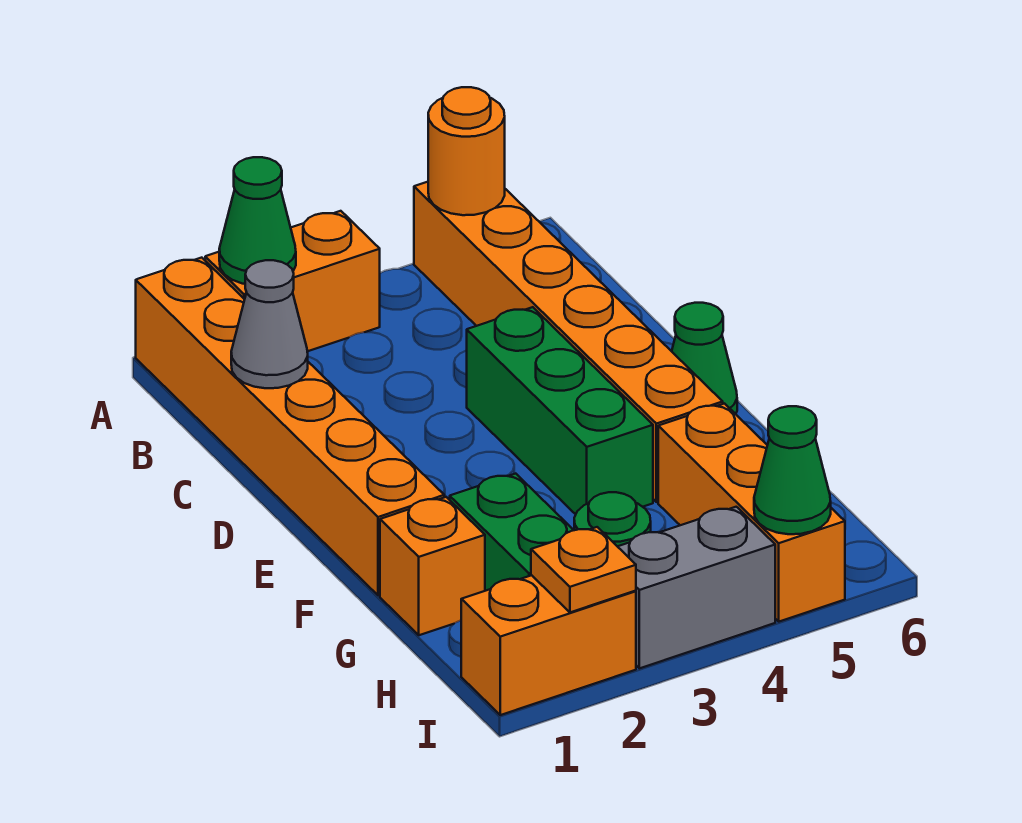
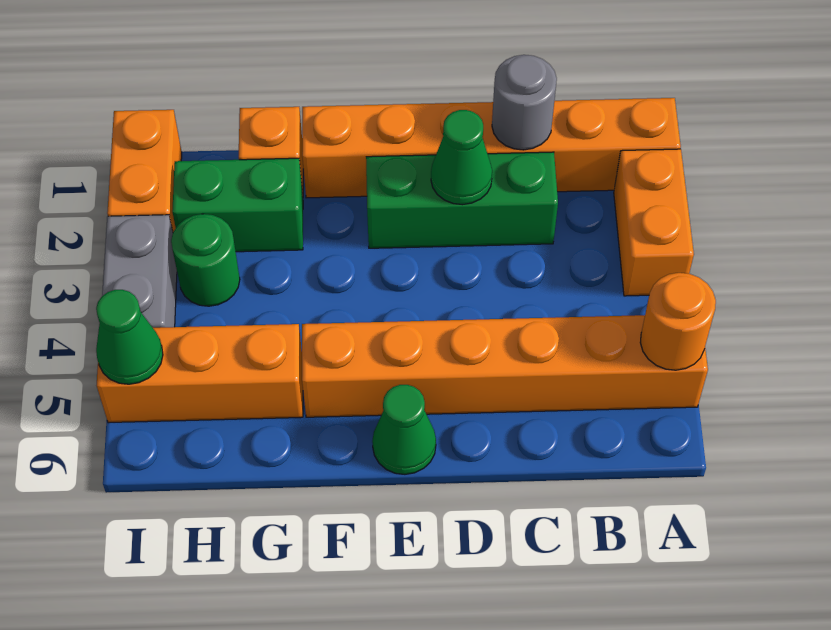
green 1x1 cone [219,157,296,284] -> green 1x1 cone moved to [431,110,492,205]
grey 1x1 cone [231,260,308,388] -> grey 1x1 round brick [492,55,557,150]
green 1x3 brick [467,307,653,514] -> green 1x3 brick moved to [366,152,558,248]
orange 1x1 plate [531,527,636,612] -> none

